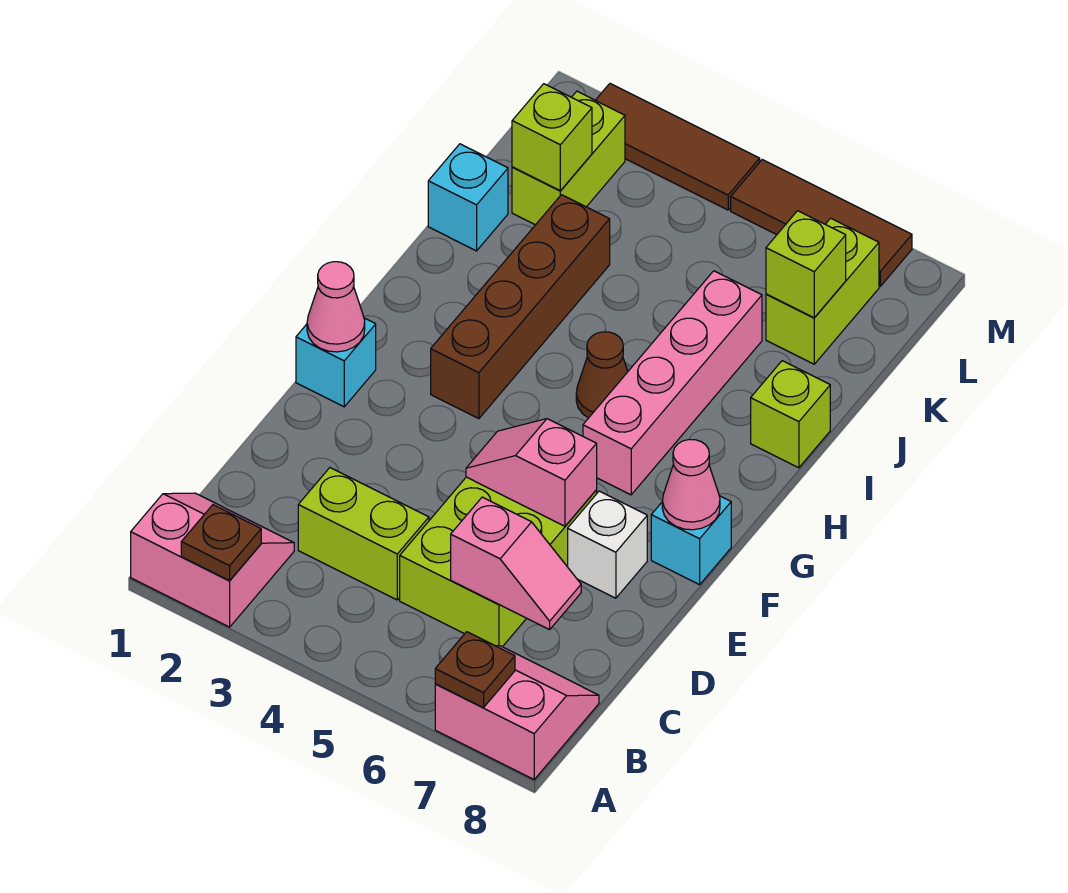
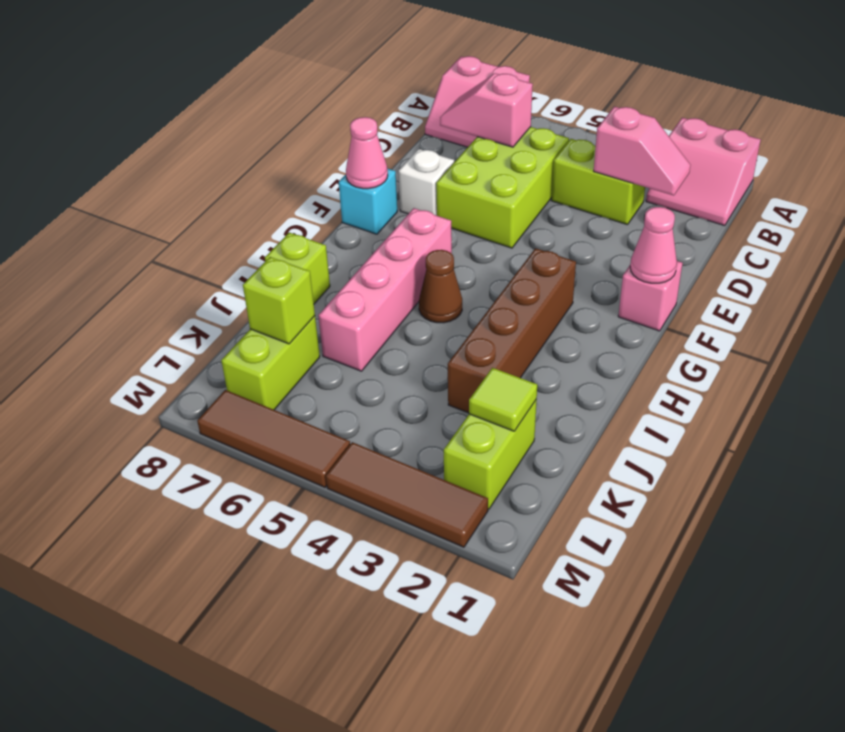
brown 1x1 plate [181,505,261,581] -> none
brown 1x1 plate [435,632,515,708] -> none
pink 1x2 slope [466,419,597,526] -> pink 1x2 slope moved to [594,107,690,196]
cyan 1x1 brick [296,318,376,407] -> pink 1x1 brick [618,261,683,331]
cyan 1x1 brick [428,144,508,251] -> none
lime 1x1 brick [512,84,592,191] -> lime 1x1 tile [469,368,537,431]

